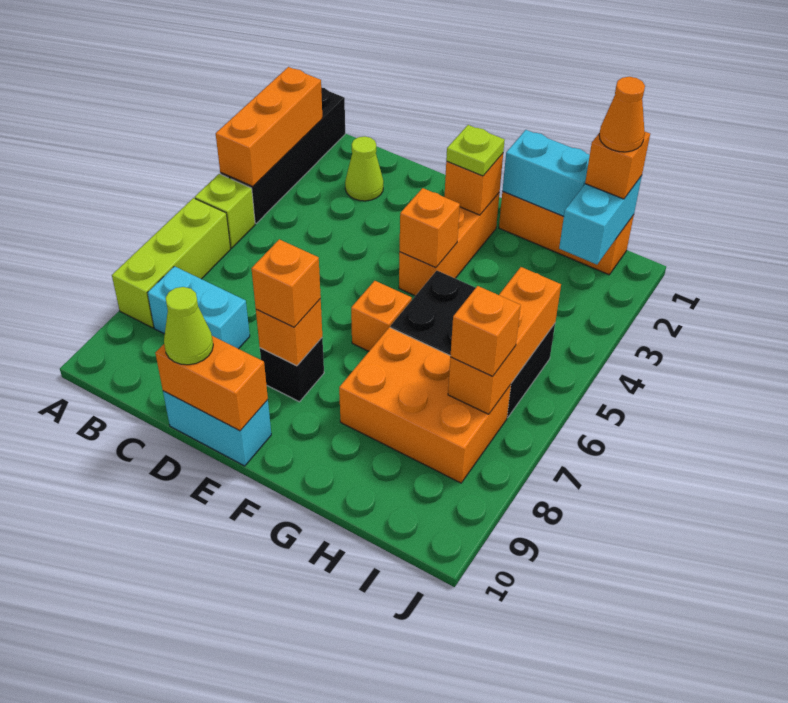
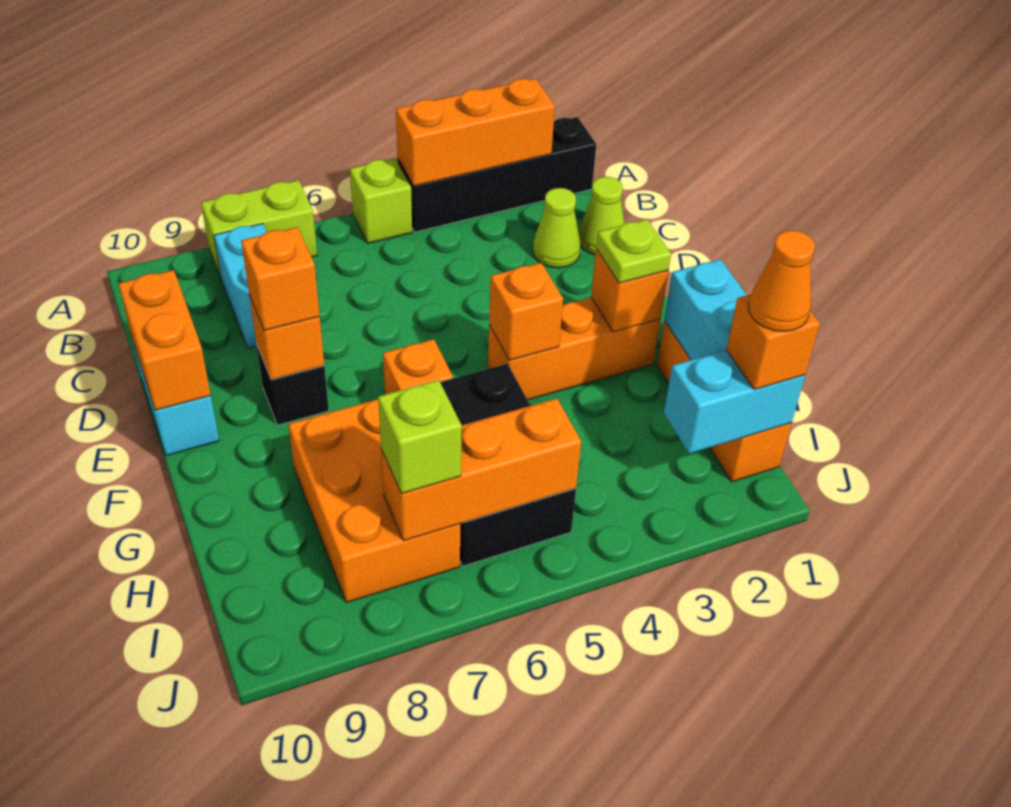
lime 1x3 brick [112,198,231,328] -> lime 1x2 brick [201,180,317,278]
lime 1x1 cone [164,287,213,365] -> lime 1x1 cone moved to [579,177,624,255]
orange 1x1 brick [450,286,521,376] -> lime 1x1 brick [378,380,462,494]

